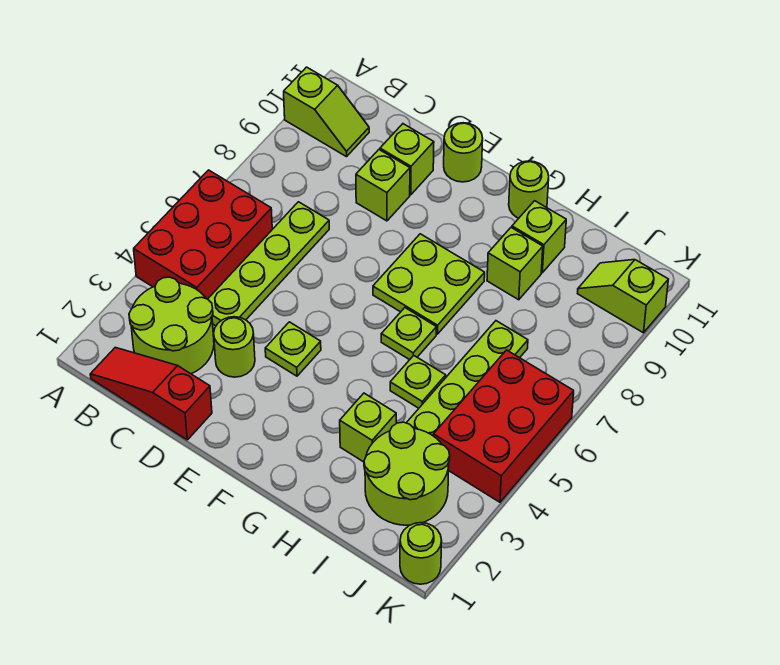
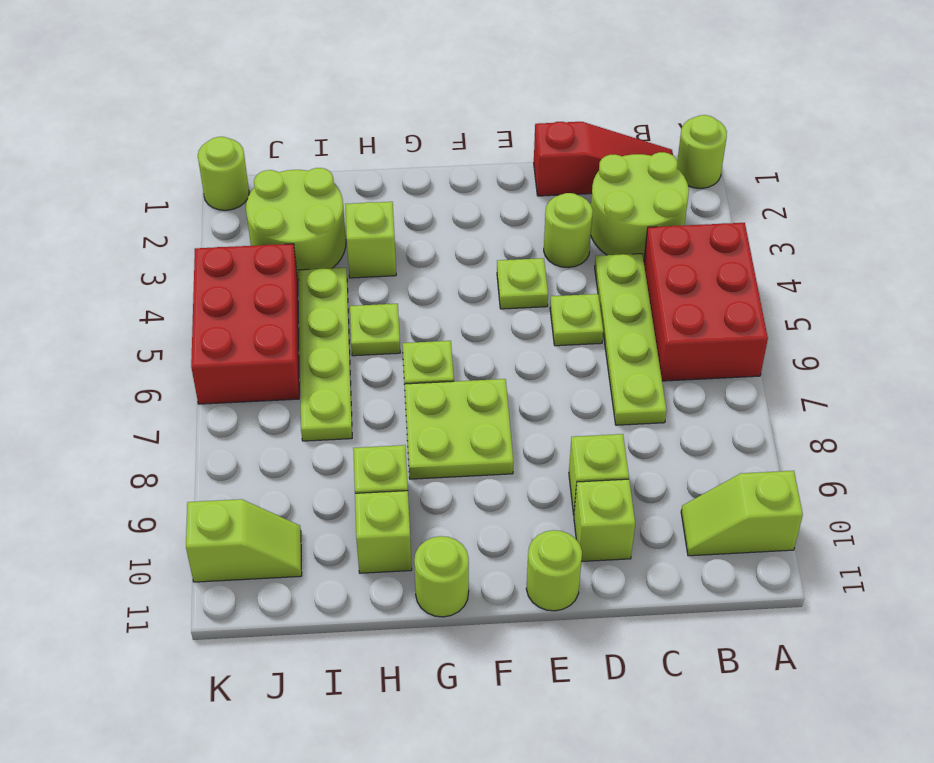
none -> lime 1x1 round brick [677,115,727,188]
none -> lime 1x1 plate [550,294,603,346]

